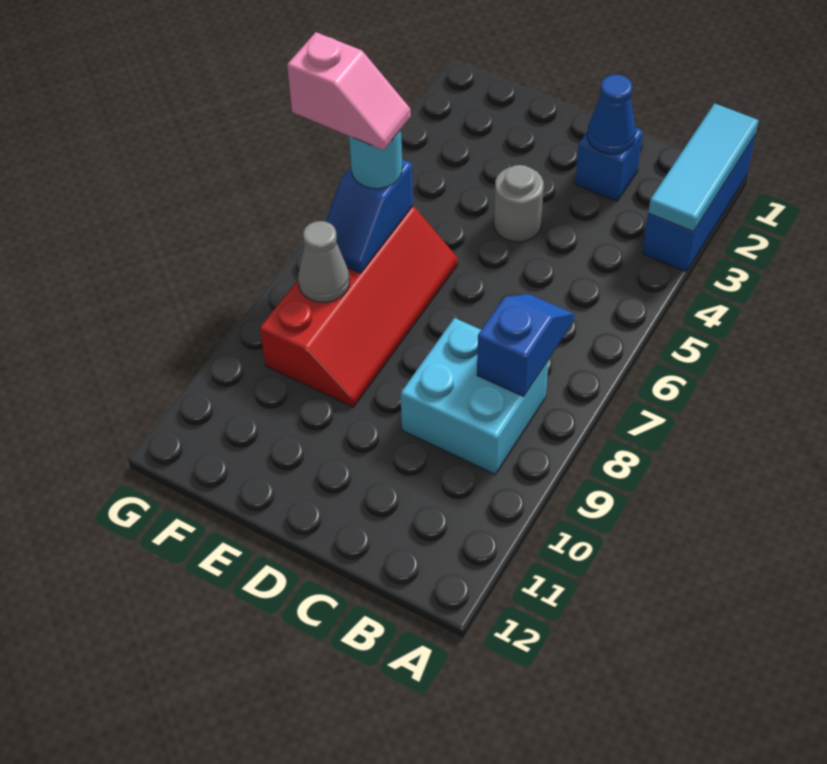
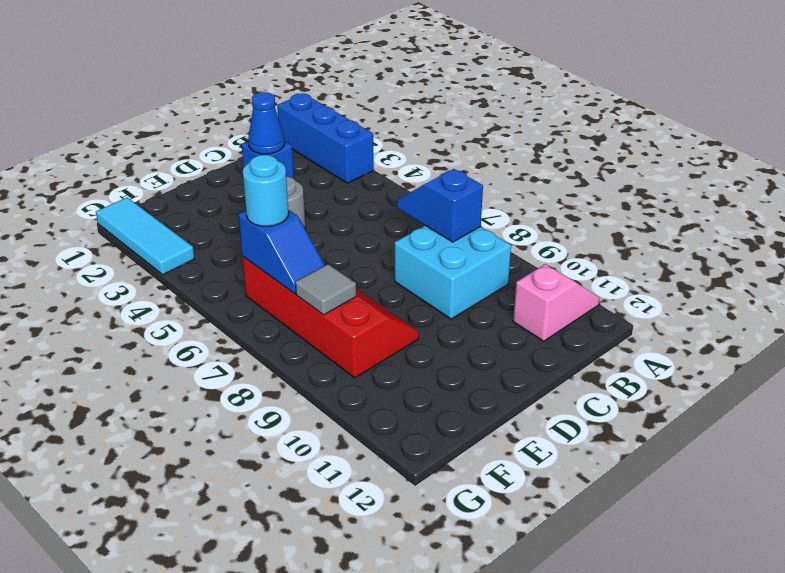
cyan 1x3 tile [648,103,758,232] -> cyan 1x3 tile moved to [96,198,194,275]
pink 1x2 slope [287,32,411,150] -> pink 1x2 slope moved to [513,264,600,341]
grey 1x1 cone [298,221,350,302] -> grey 1x1 tile [295,264,356,315]

